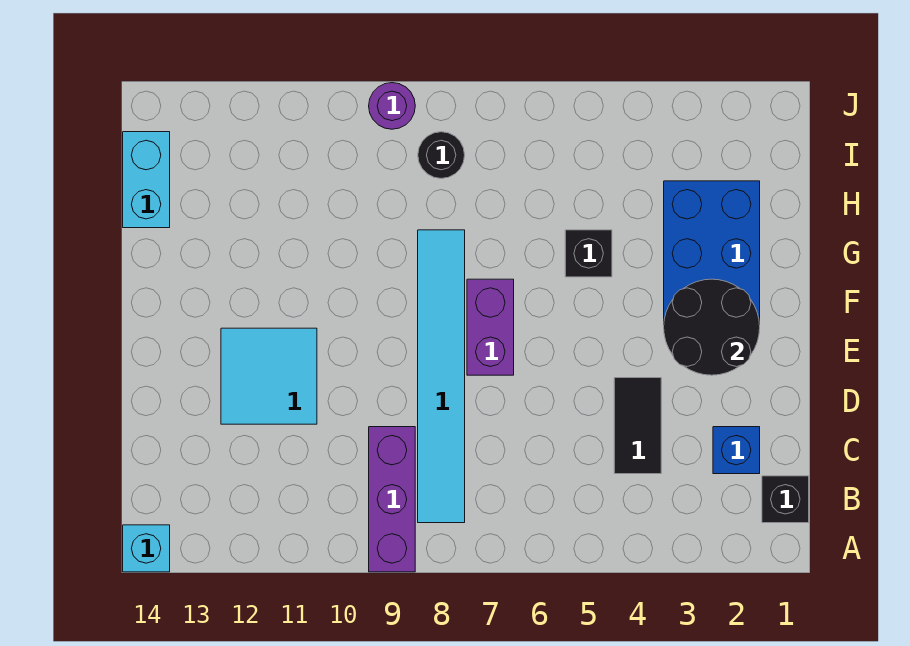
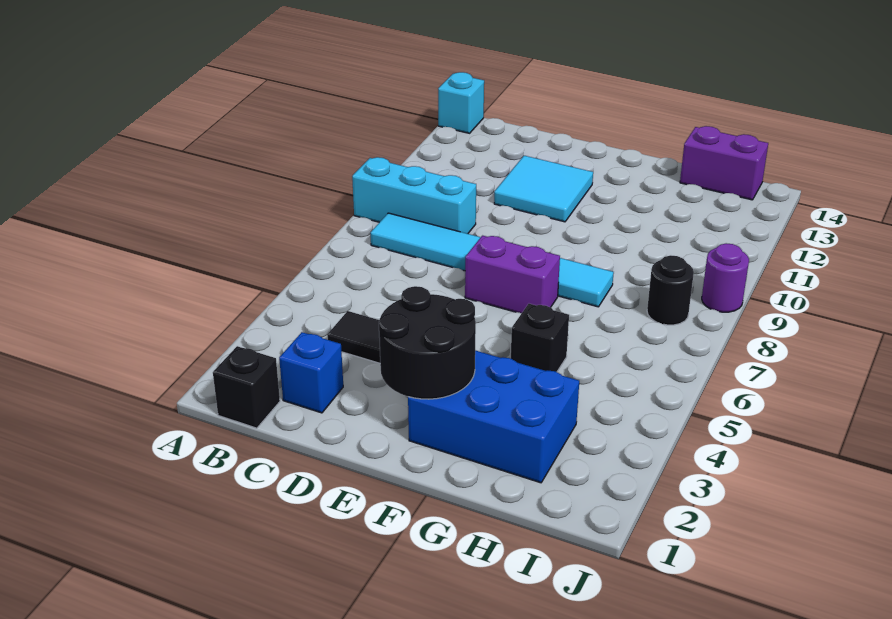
purple 1x3 brick [369,427,415,572] -> cyan 1x3 brick [352,157,476,234]
cyan 1x2 brick [123,132,170,228] -> purple 1x2 brick [680,126,768,200]

